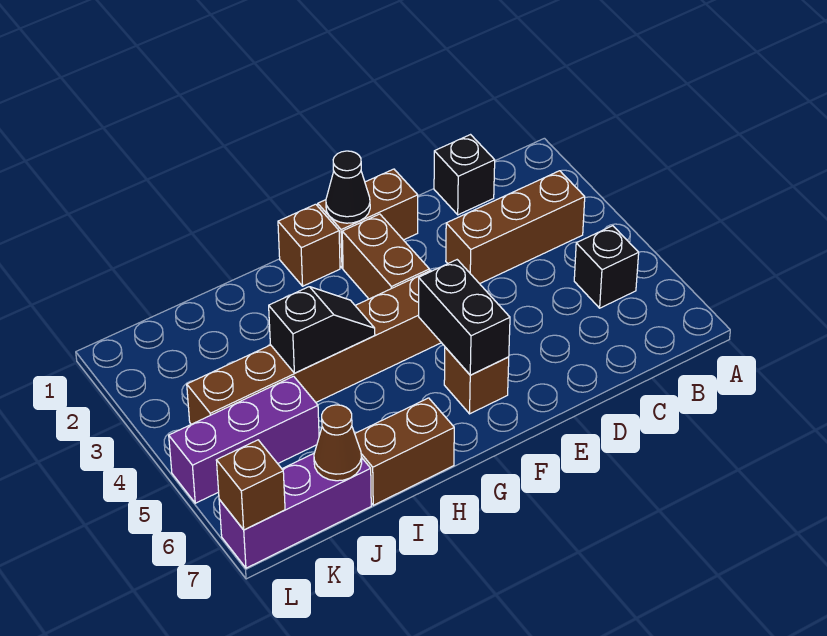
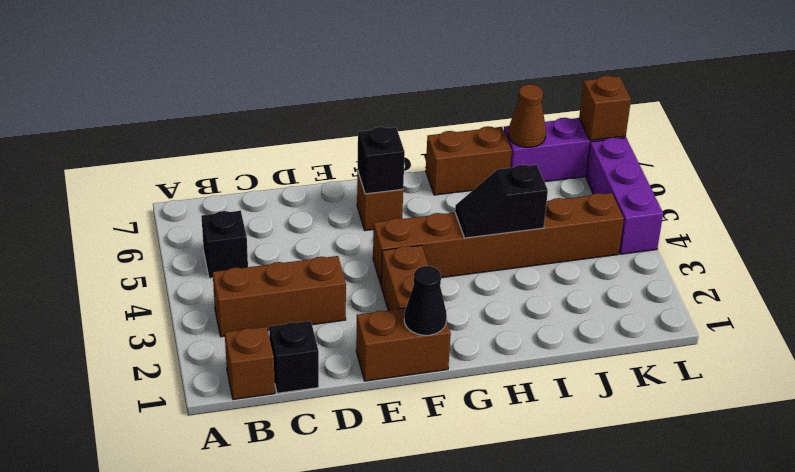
black 1x2 brick [419,260,510,375] -> black 1x1 brick [358,127,405,194]
brown 1x1 brick [278,204,340,286] -> brown 1x1 brick moved to [225,327,275,399]
purple 1x3 brick [169,376,319,503] -> purple 1x3 brick turned to [586,138,663,254]

